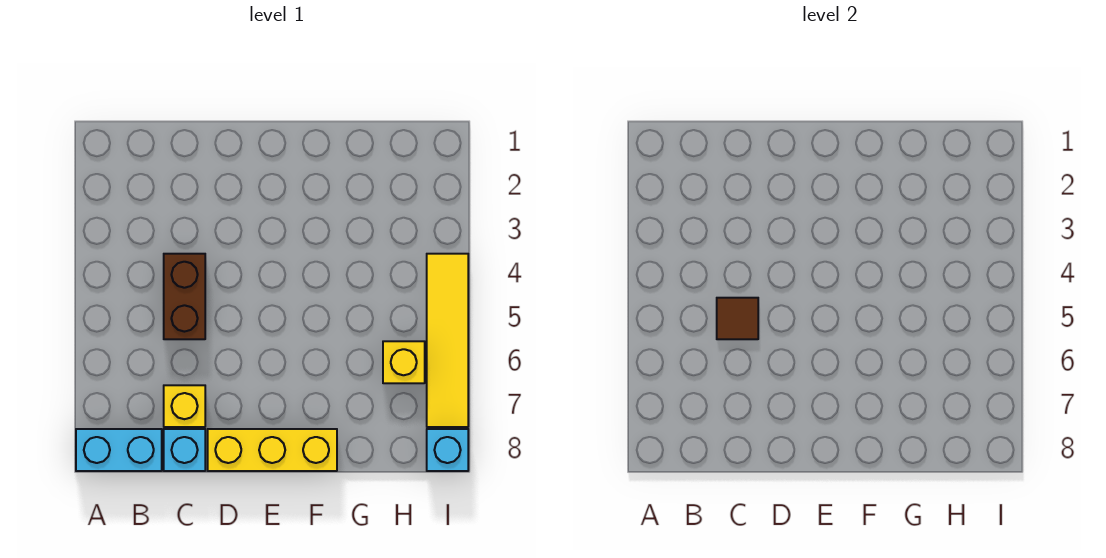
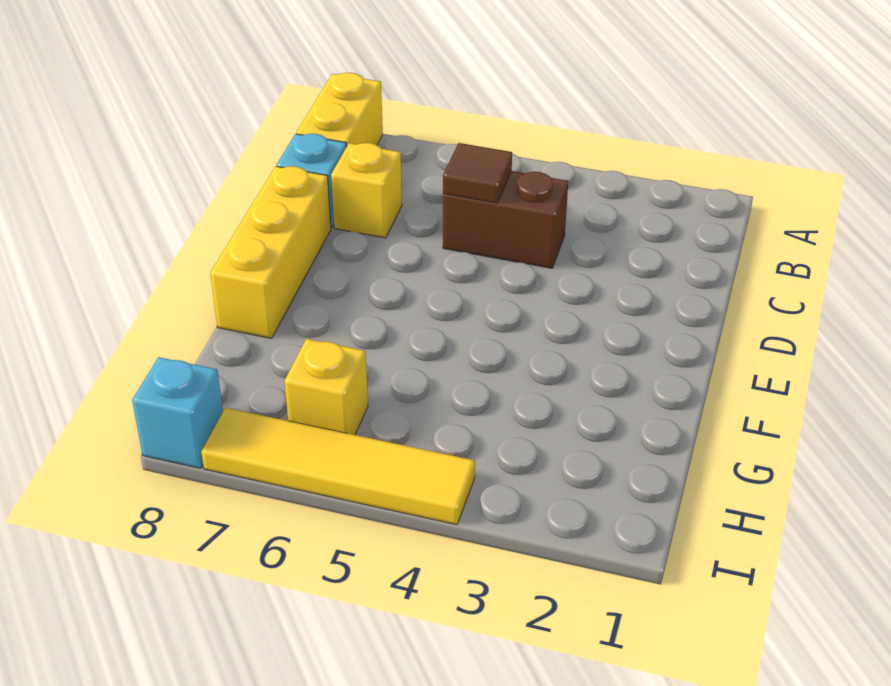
cyan 1x2 brick [76,429,162,471] -> yellow 1x2 brick [296,73,383,147]

